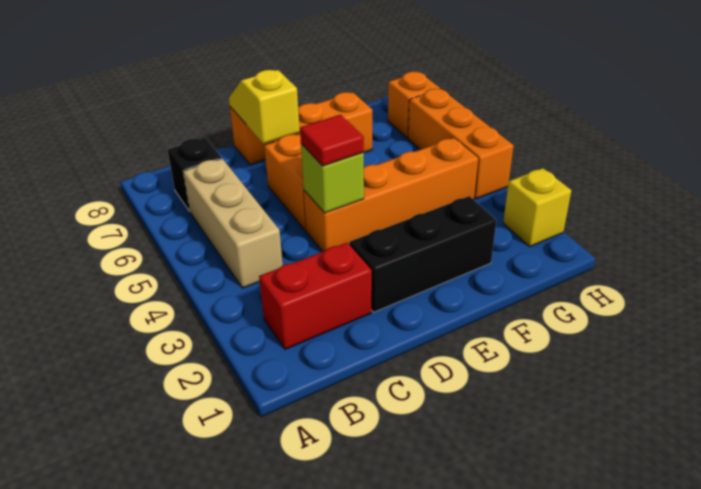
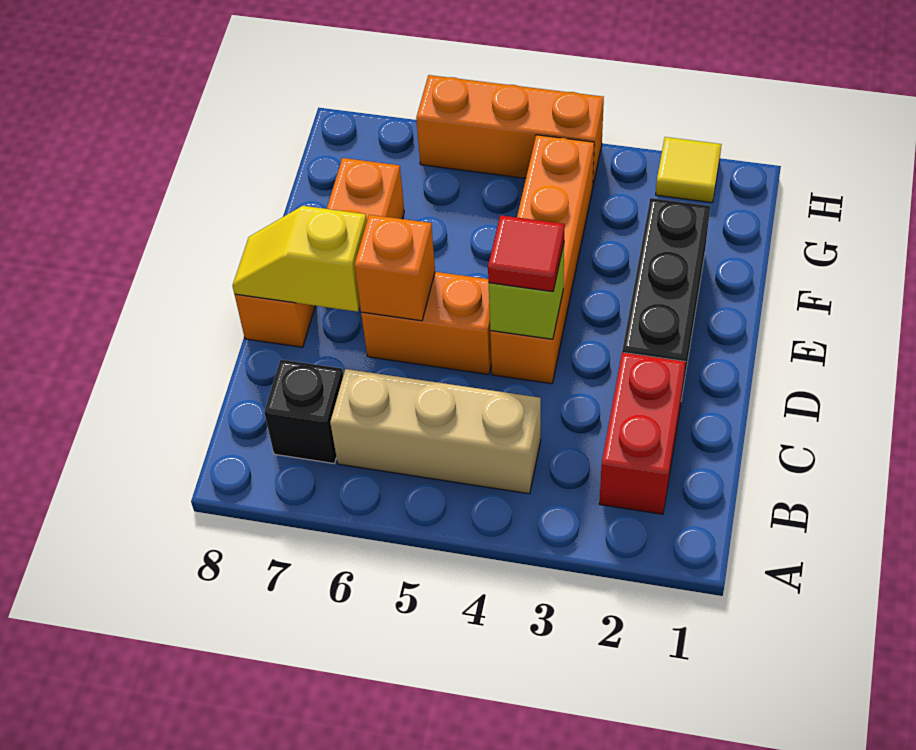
yellow 1x1 brick [503,168,571,247] -> yellow 1x1 tile [656,137,721,203]
orange 1x1 brick [388,72,440,138] -> orange 1x1 brick moved to [355,215,435,321]

